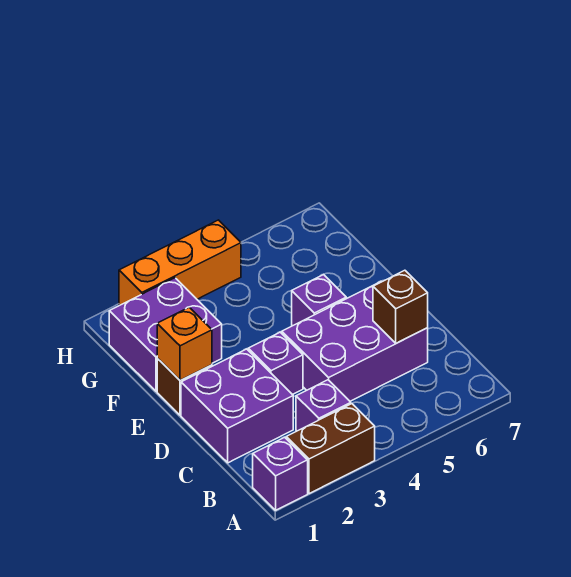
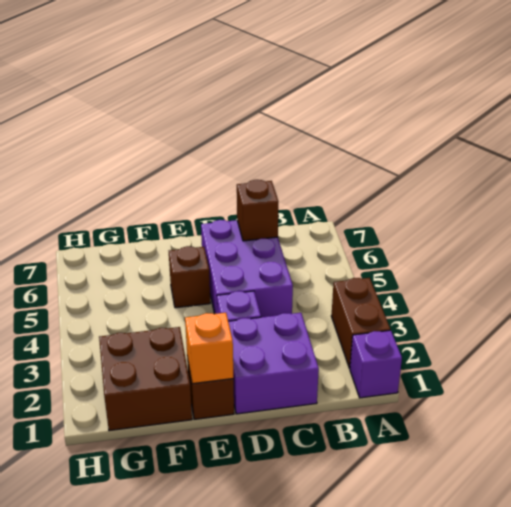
purple 1x1 brick [296,380,351,431] -> none
purple 1x1 brick [292,275,347,326] -> brown 1x1 brick [169,246,210,308]
purple 2x2 brick [109,278,222,391] -> brown 2x2 brick [99,327,192,431]
orange 1x3 brick [119,220,241,305] -> none

